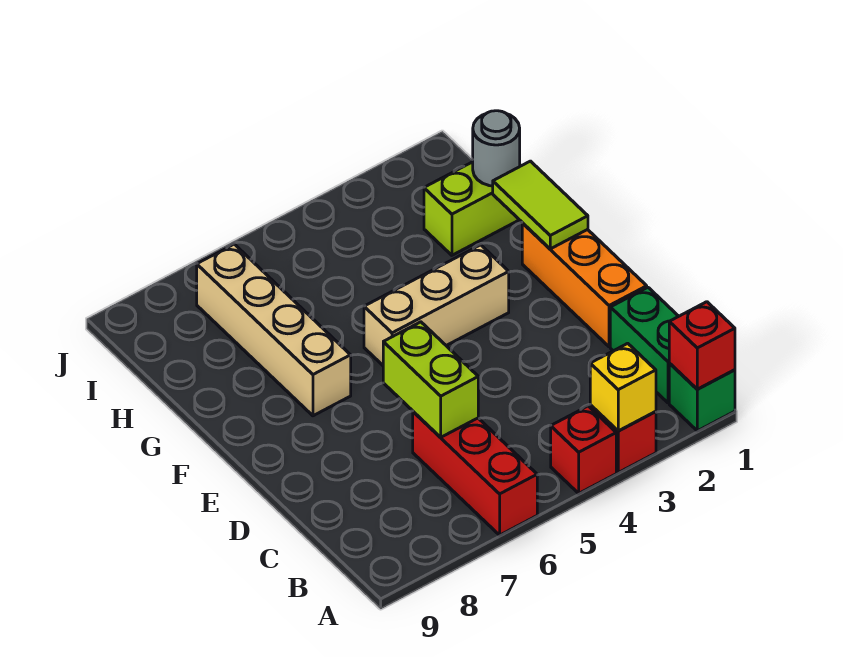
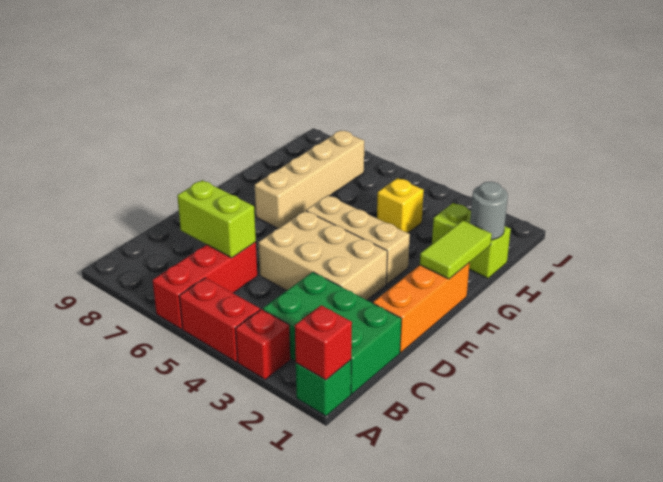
yellow 1x1 brick [590,343,656,431] -> yellow 1x1 brick moved to [377,178,424,233]
red 1x1 brick [551,406,616,493] -> red 1x2 brick [179,278,260,362]
green 1x2 brick [610,287,679,403] -> green 2x3 brick [263,272,402,394]
lime 1x2 brick [383,322,478,437] -> lime 1x2 brick turned to [177,180,256,258]
none -> tan 2x3 brick [258,211,387,300]

